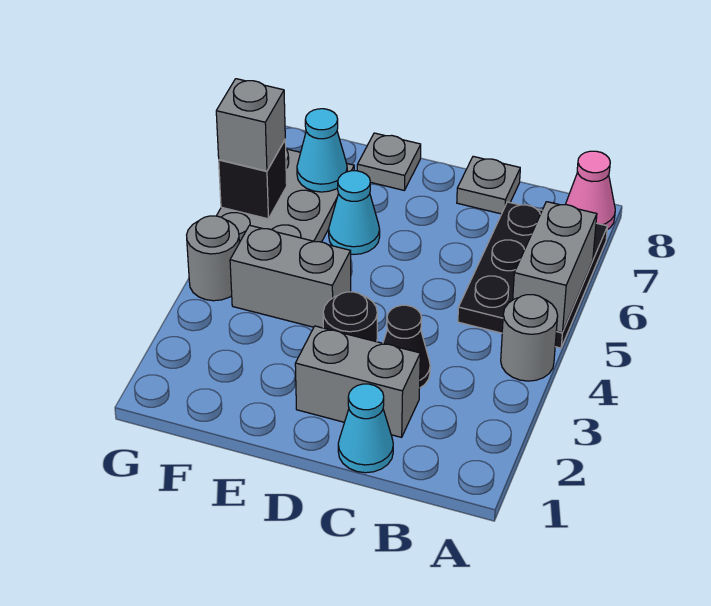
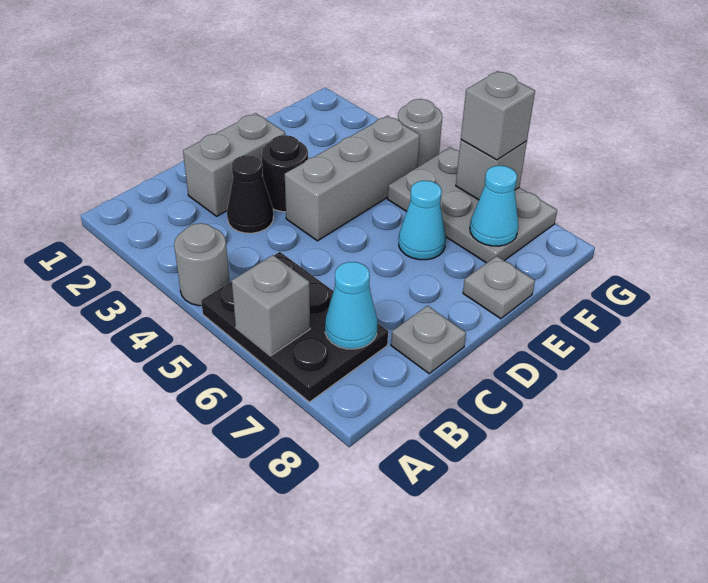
grey 1x2 brick [513,202,597,333] -> grey 1x1 brick [232,255,310,356]
pink 1x1 cone [566,151,615,230] -> none
cyan 1x1 cone [338,384,393,473] -> cyan 1x1 cone moved to [325,262,377,349]
grey 1x2 brick [230,225,351,328] -> grey 1x3 brick [285,116,420,241]
black 1x1 brick [219,140,287,219] -> grey 1x1 brick [456,140,527,200]

